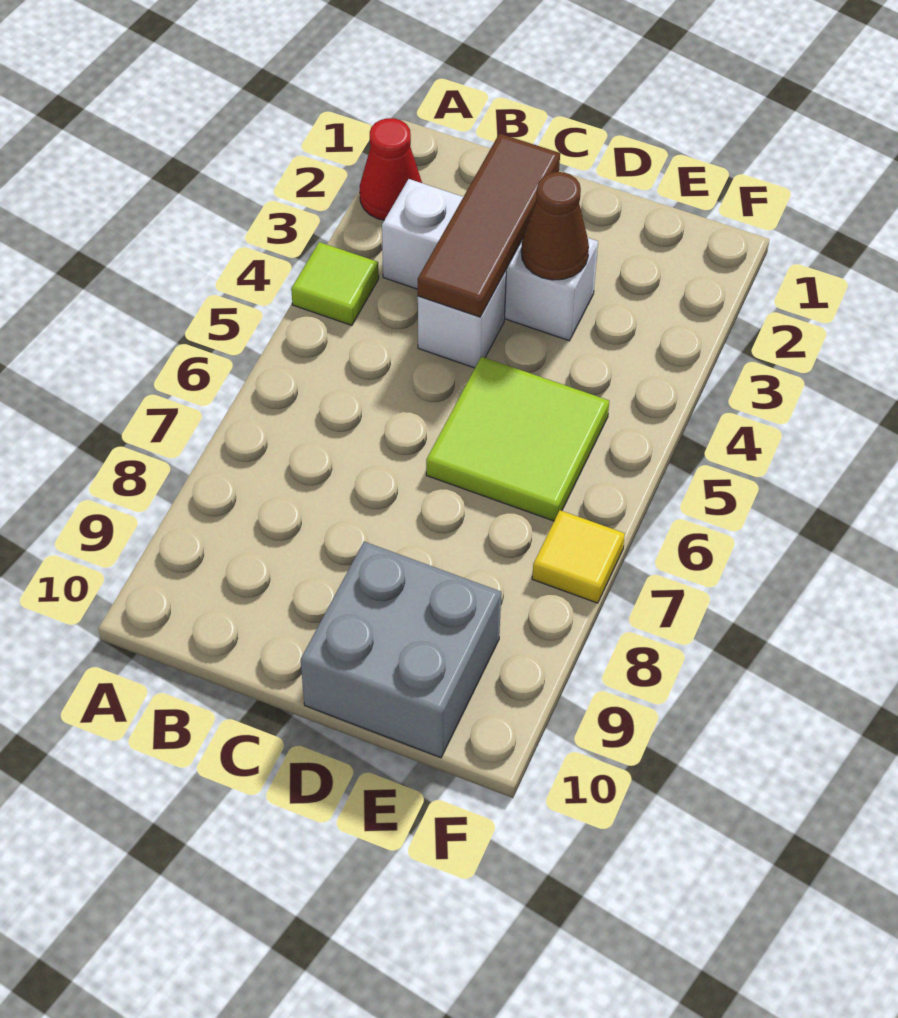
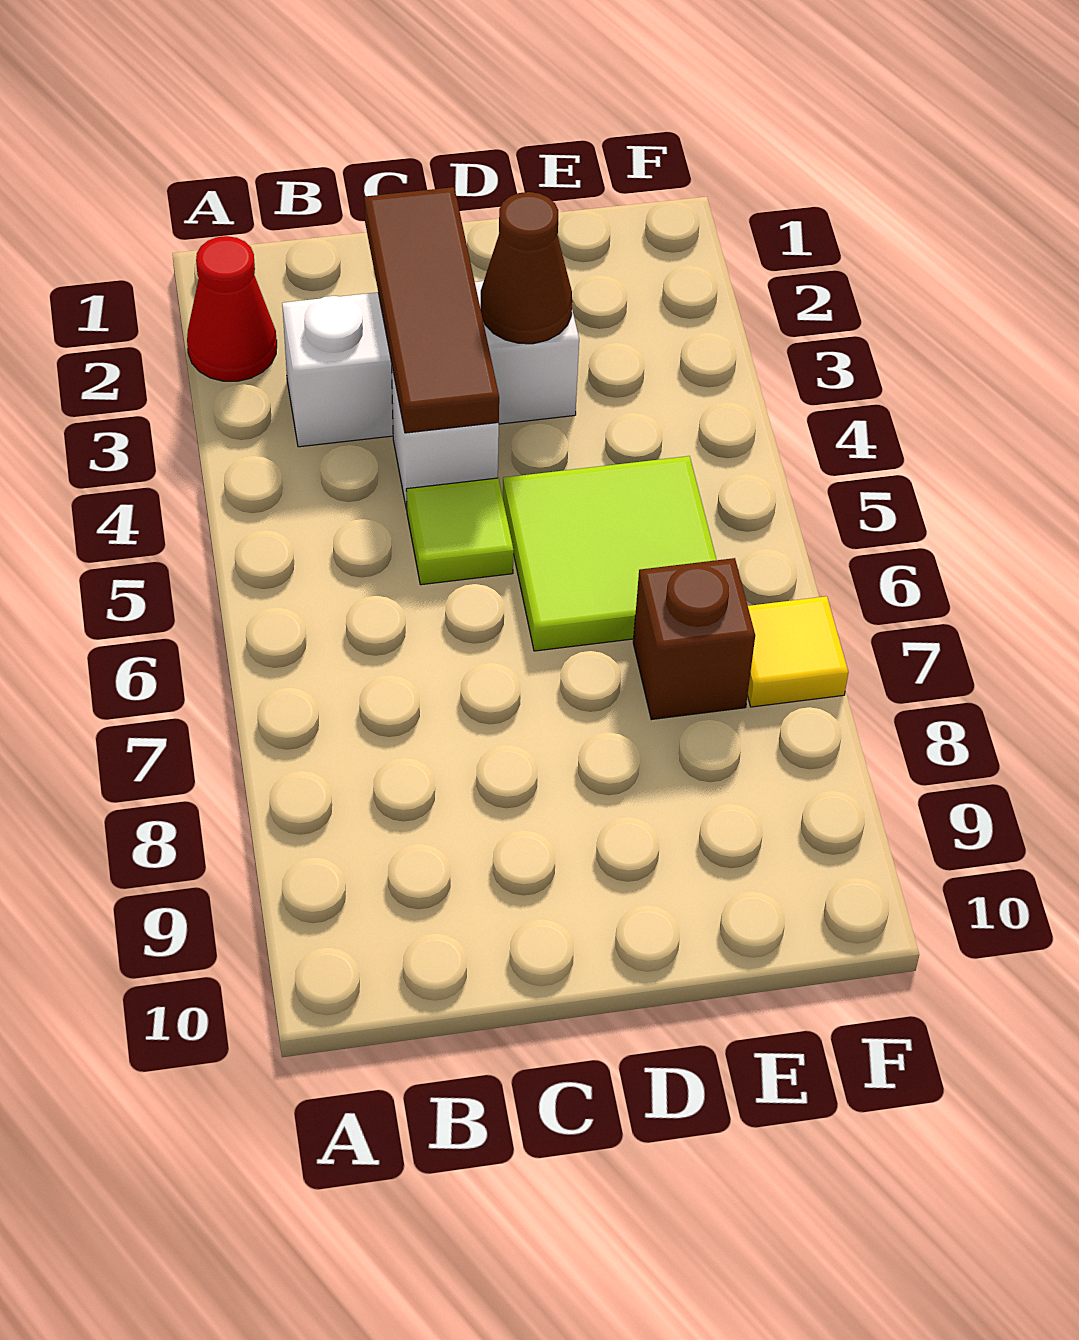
lime 1x1 tile [291,242,379,325] -> lime 1x1 tile moved to [406,478,514,585]
grey 2x2 brick [301,542,501,758] -> none
none -> brown 1x1 brick [633,558,755,720]

